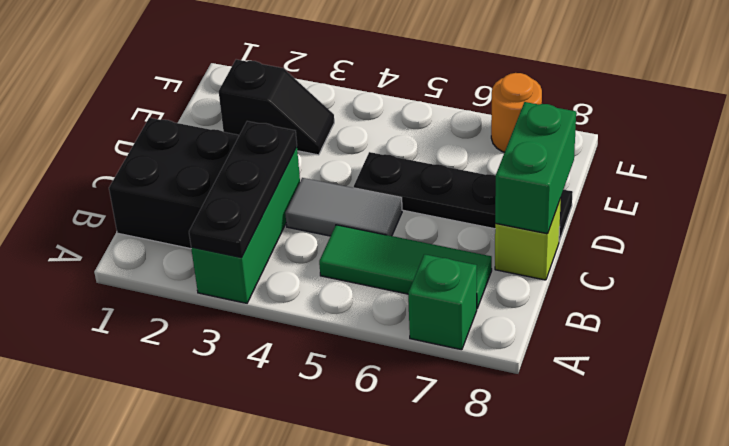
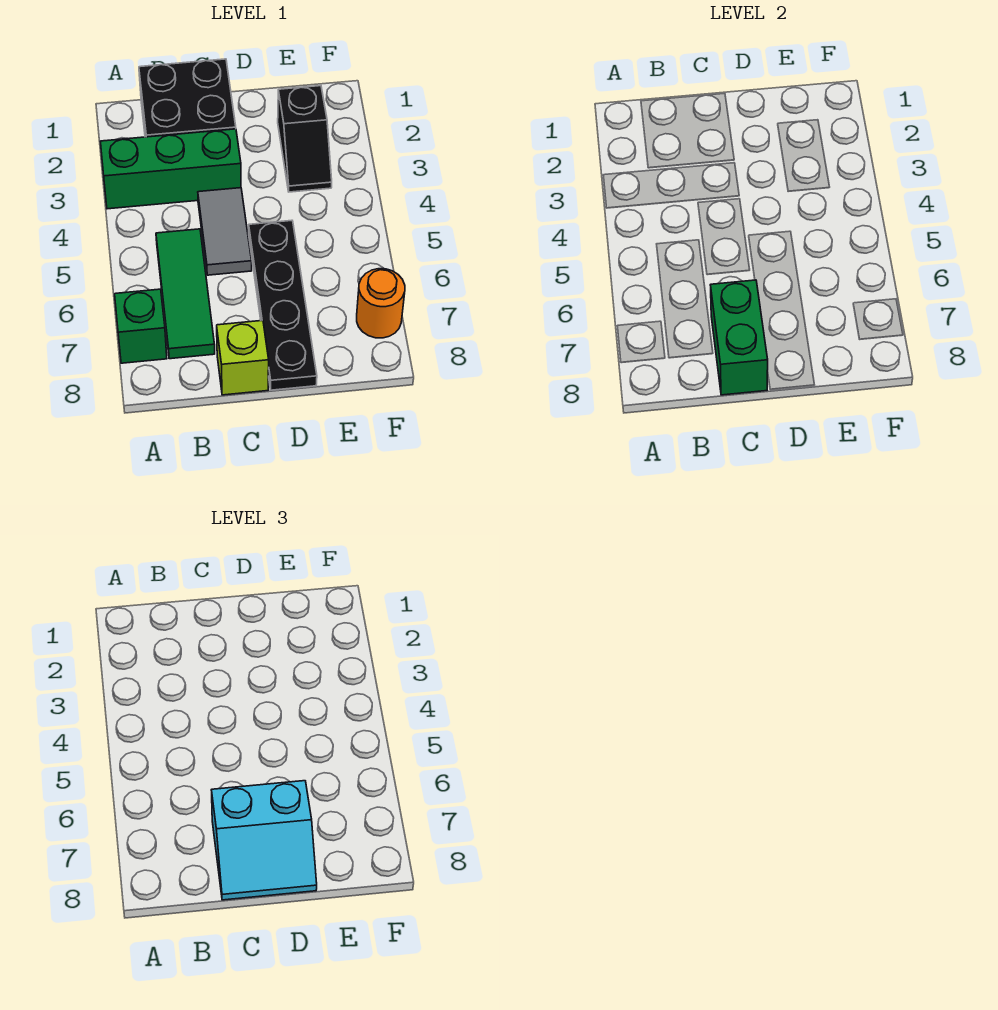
black 1x3 plate [189,121,297,258] -> none
none -> cyan 2x2 slope [212,781,317,900]
green 1x2 brick [495,102,576,234] -> green 1x2 brick turned to [711,280,768,395]

